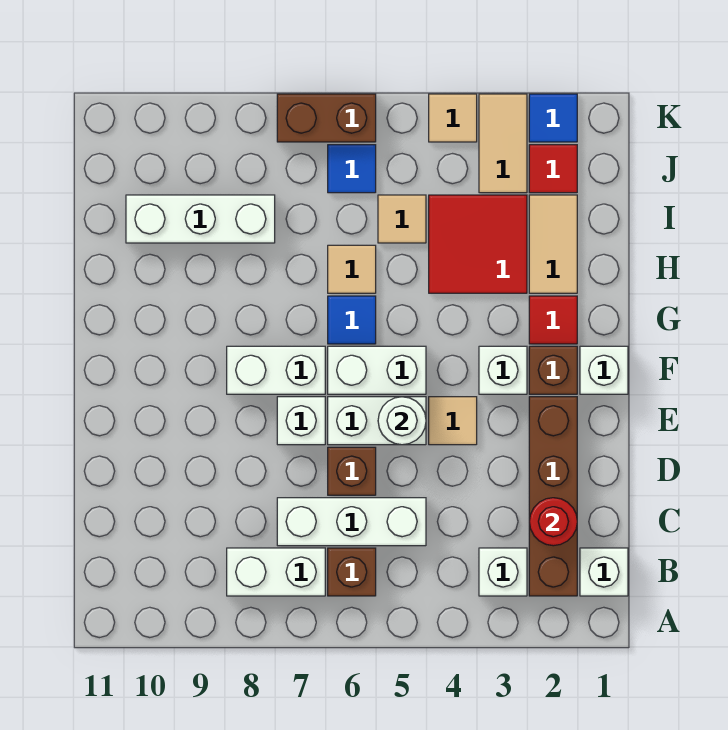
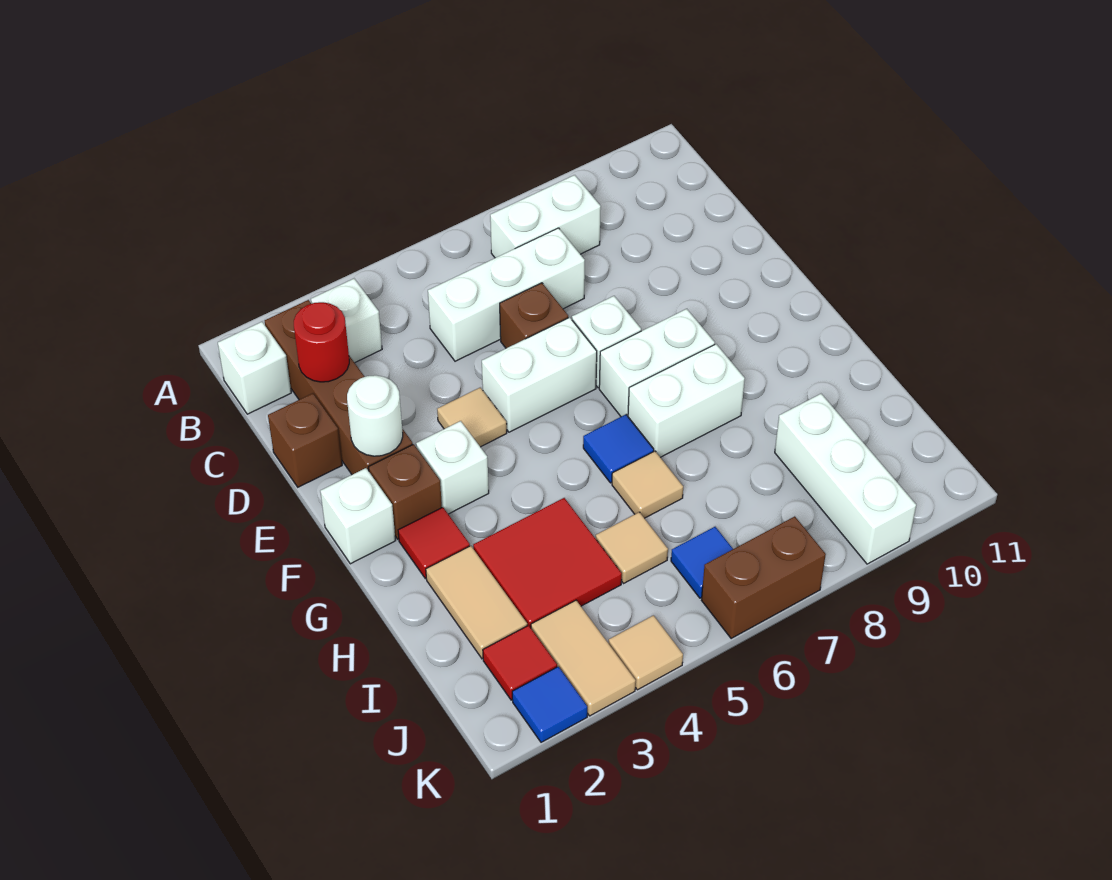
brown 1x1 brick [328,548,376,596] -> brown 1x1 brick moved to [268,393,342,487]
white 1x1 round brick [378,397,426,445] -> white 1x1 round brick moved to [347,375,403,456]
white 1x2 brick [328,346,426,394] -> white 1x2 brick moved to [628,344,745,457]
white 1x3 brick [126,195,275,243] -> white 1x3 brick turned to [775,394,916,564]

